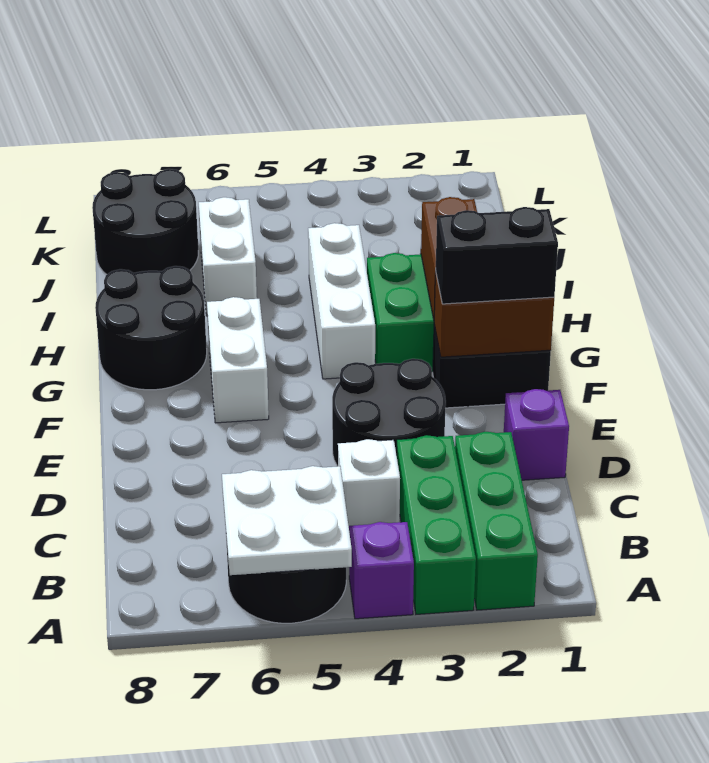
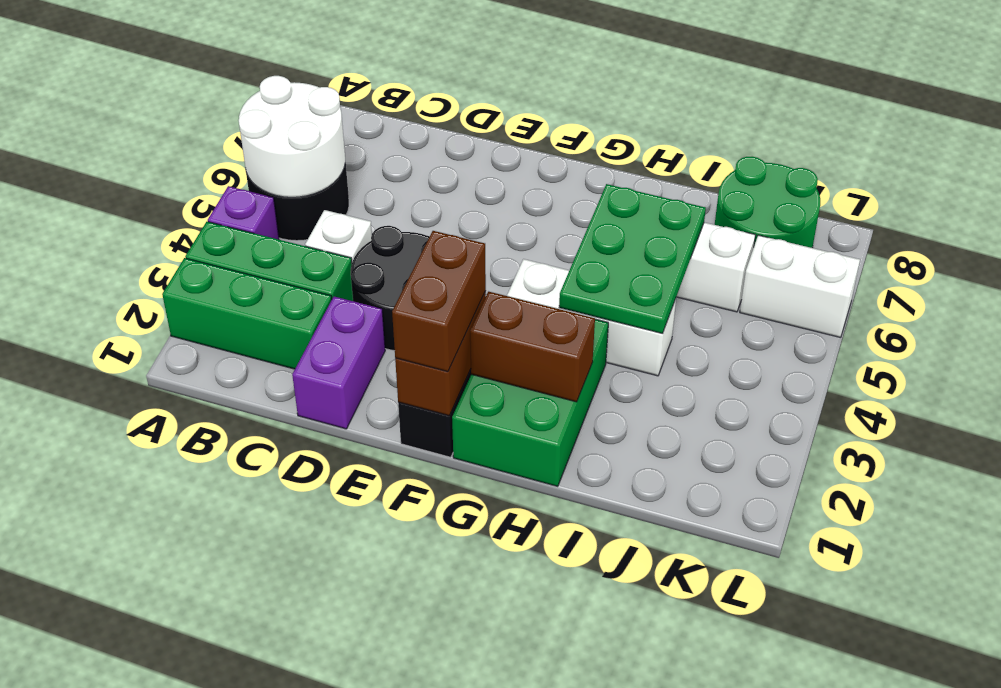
white 2x2 plate [222,466,352,575] -> white 2x2 round brick [239,76,345,197]
purple 1x1 brick [504,389,569,480] -> purple 1x2 brick [292,297,385,429]
black 1x2 brick [436,207,558,304] -> brown 1x2 brick [392,231,486,372]
white 1x2 brick [207,297,269,423] -> white 1x2 brick moved to [740,235,860,337]
black 2x2 round brick [95,266,207,390] -> none
none -> green 2x3 plate [559,184,706,334]
black 2x2 round brick [92,169,198,275] -> green 2x2 round brick [715,157,820,248]

